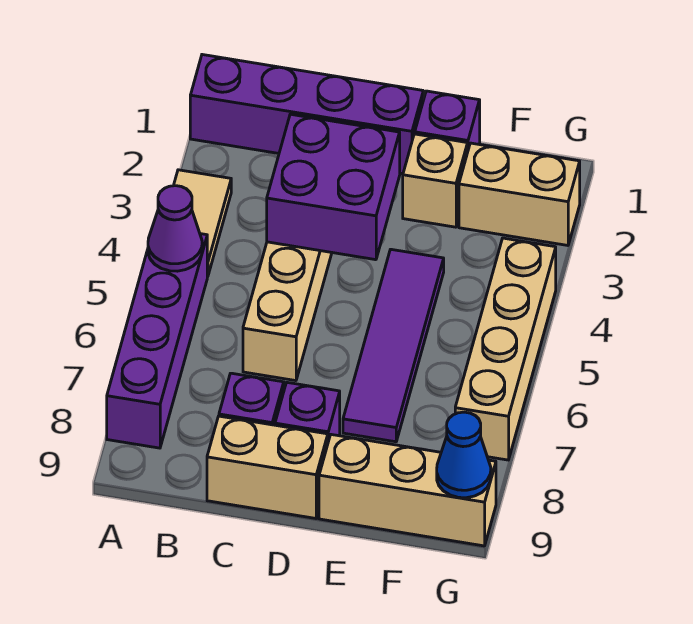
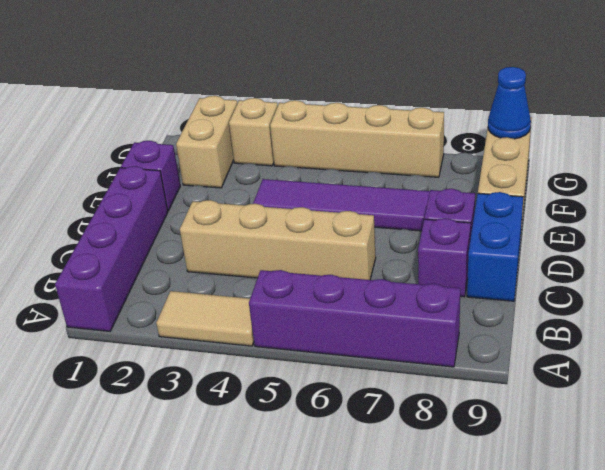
purple 1x1 cone [148,186,202,271] -> none
purple 2x2 brick [267,114,400,260] -> none
tan 1x2 brick [207,416,328,518] -> blue 1x2 brick [467,192,523,301]
tan 1x1 brick [403,134,468,227] -> tan 1x1 brick moved to [229,98,278,166]

